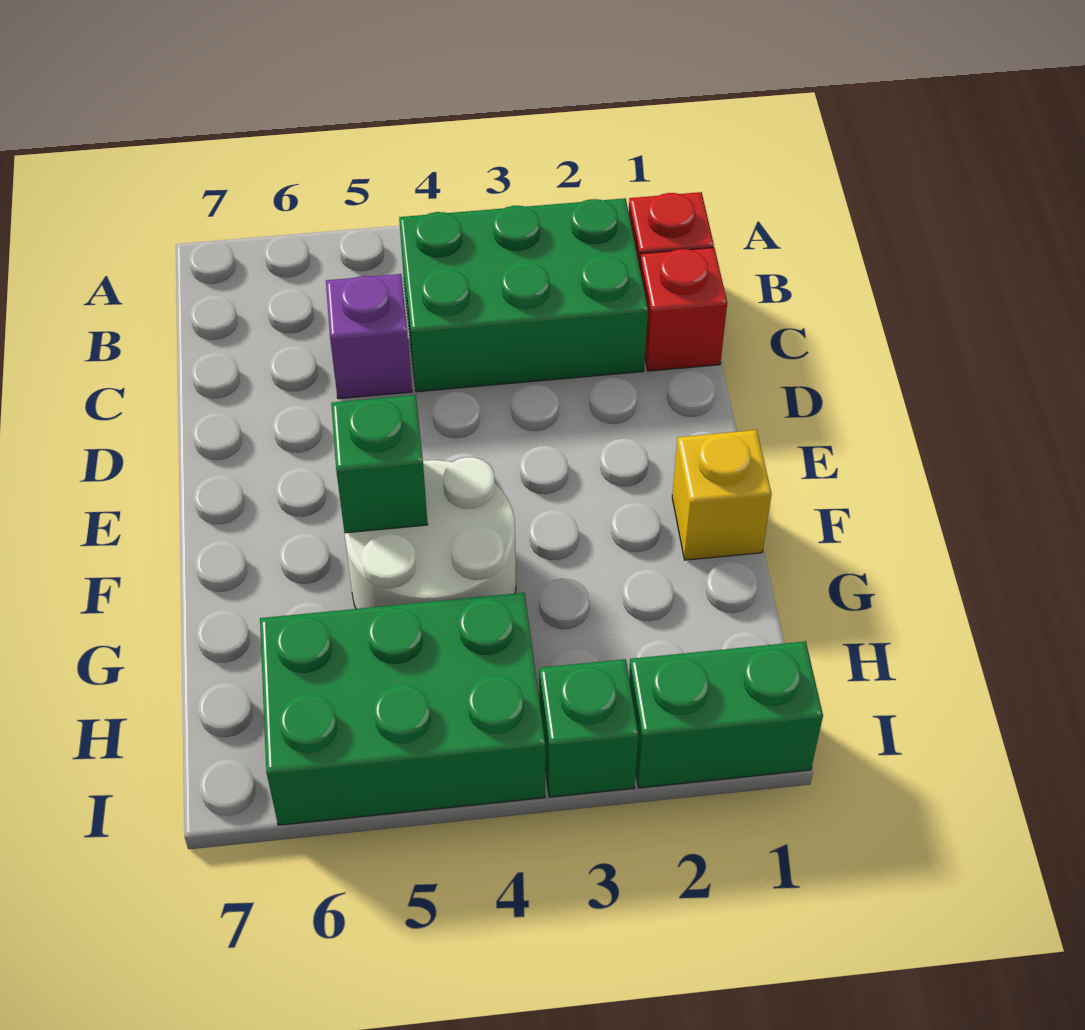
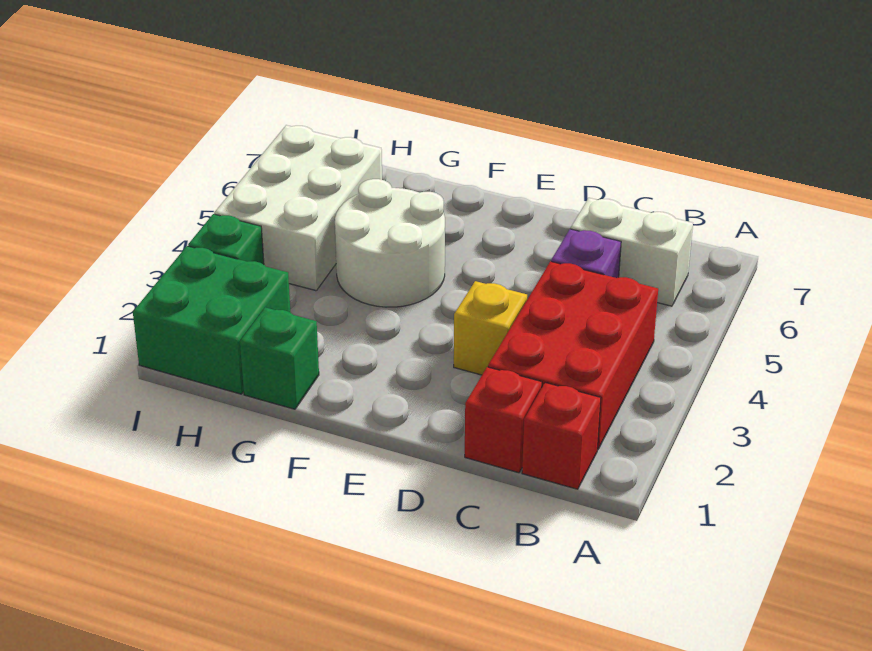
green 2x3 brick [399,198,648,392] -> red 2x3 brick [488,261,658,450]
none -> white 1x2 brick [571,198,693,306]
yellow 1x1 brick [672,430,772,560] -> yellow 1x1 brick moved to [454,281,527,375]
green 1x1 brick [331,395,428,533] -> green 1x1 brick moved to [240,307,319,409]
green 2x3 brick [260,593,545,825] -> white 2x3 brick [214,125,382,291]
green 1x2 brick [629,641,823,788] -> green 2x2 brick [133,246,290,394]

